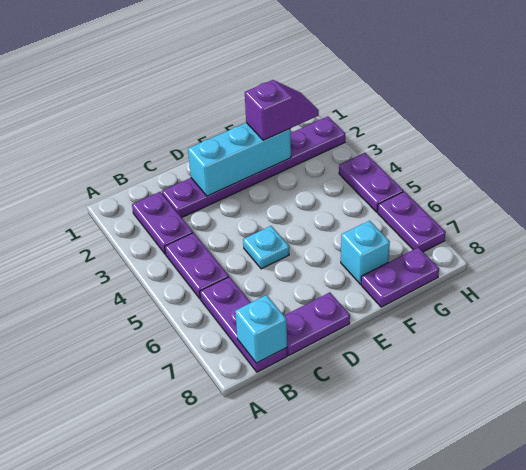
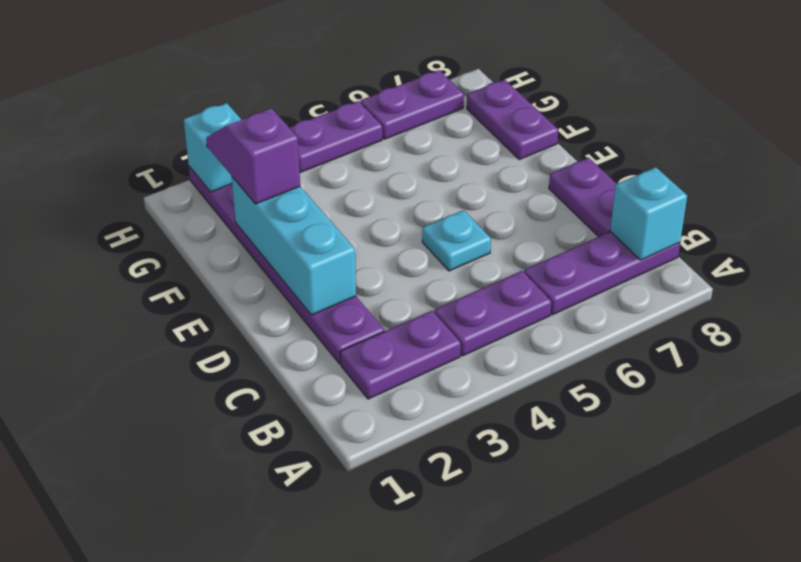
cyan 1x1 brick [341,221,390,284] -> cyan 1x1 brick moved to [184,103,241,192]

